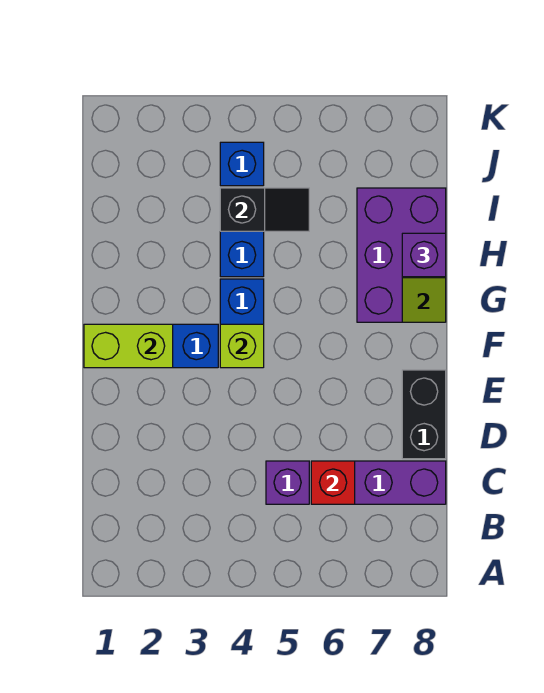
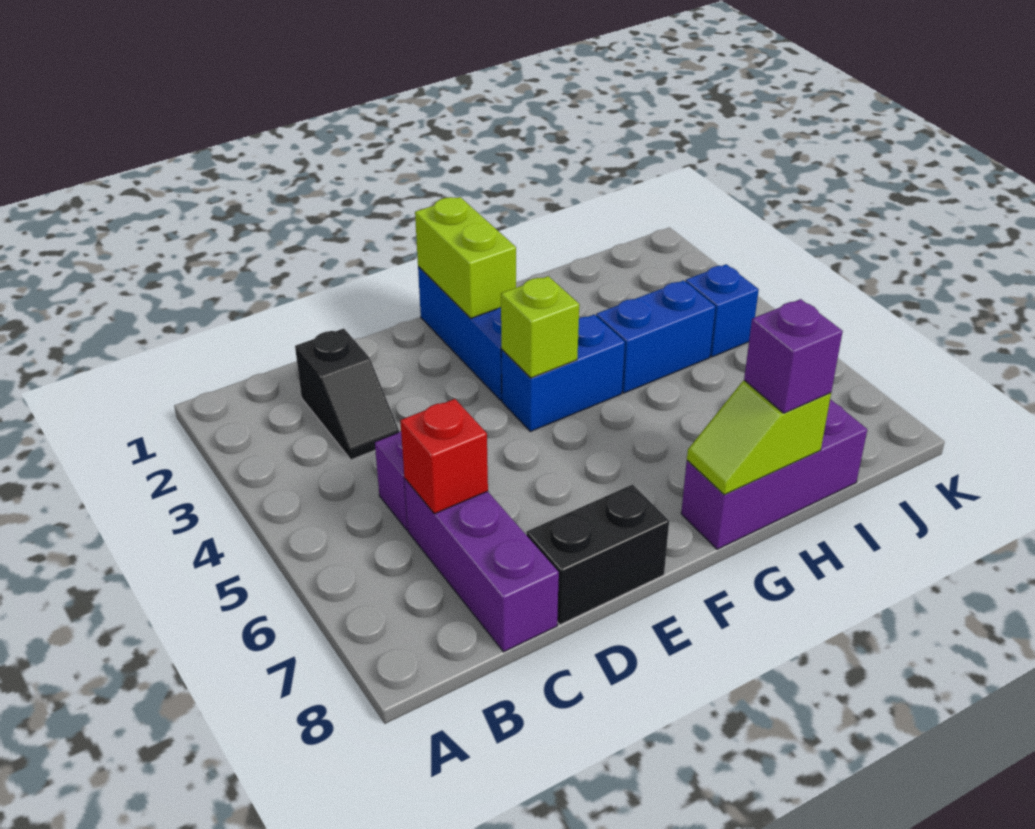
purple 2x3 brick [357,188,446,322] -> purple 1x3 brick [681,399,867,549]
black 1x2 slope [220,188,309,231] -> black 1x2 slope moved to [295,329,399,460]

